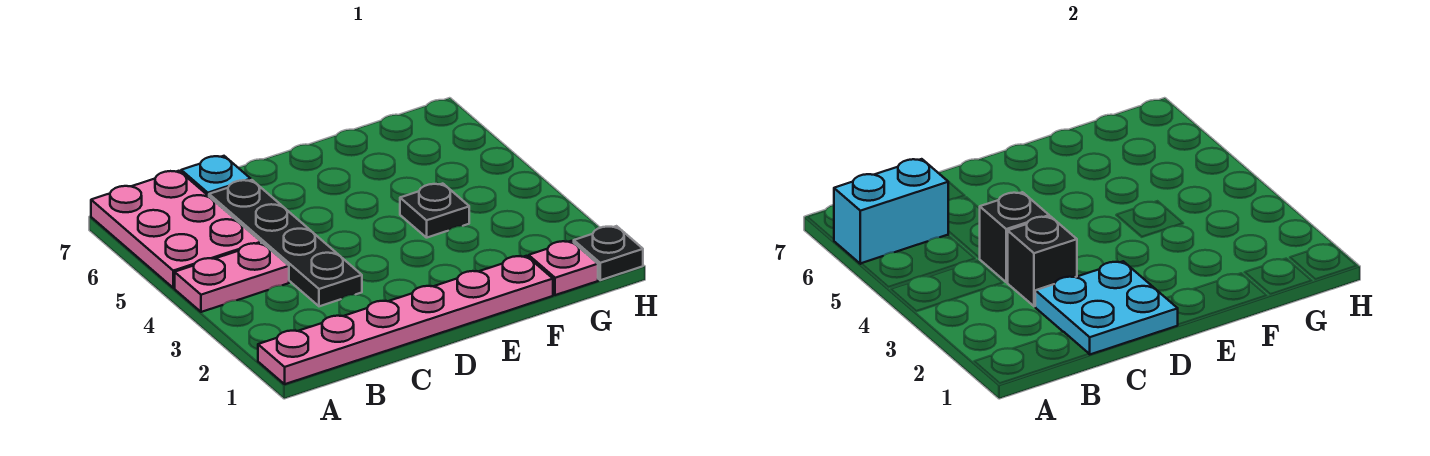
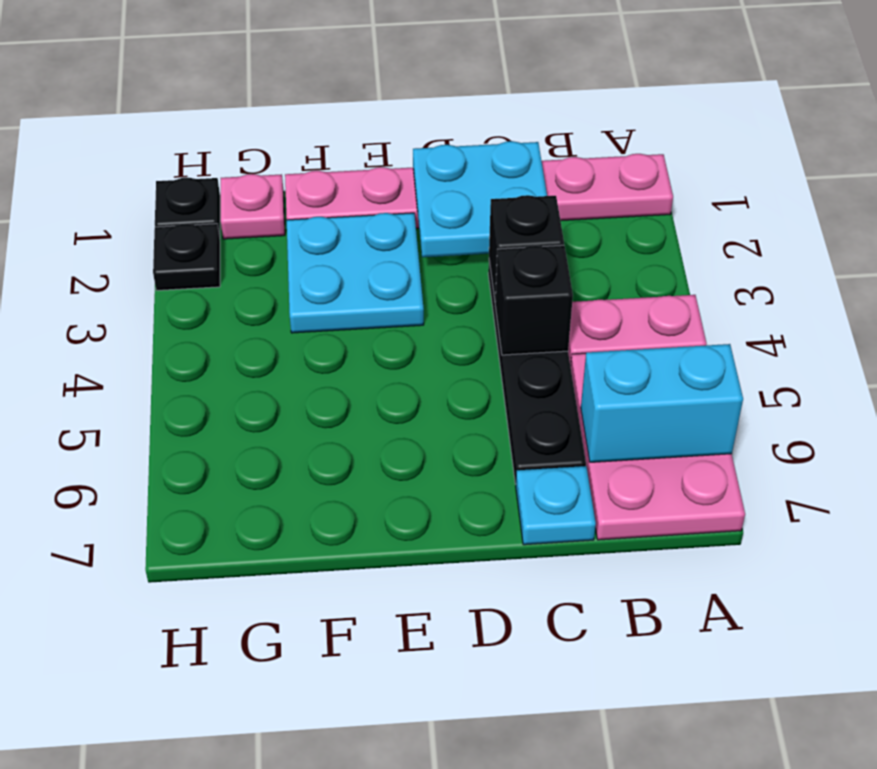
none -> cyan 2x2 plate [287,213,424,333]
black 1x1 plate [400,184,469,238] -> black 1x1 plate moved to [153,224,220,291]

